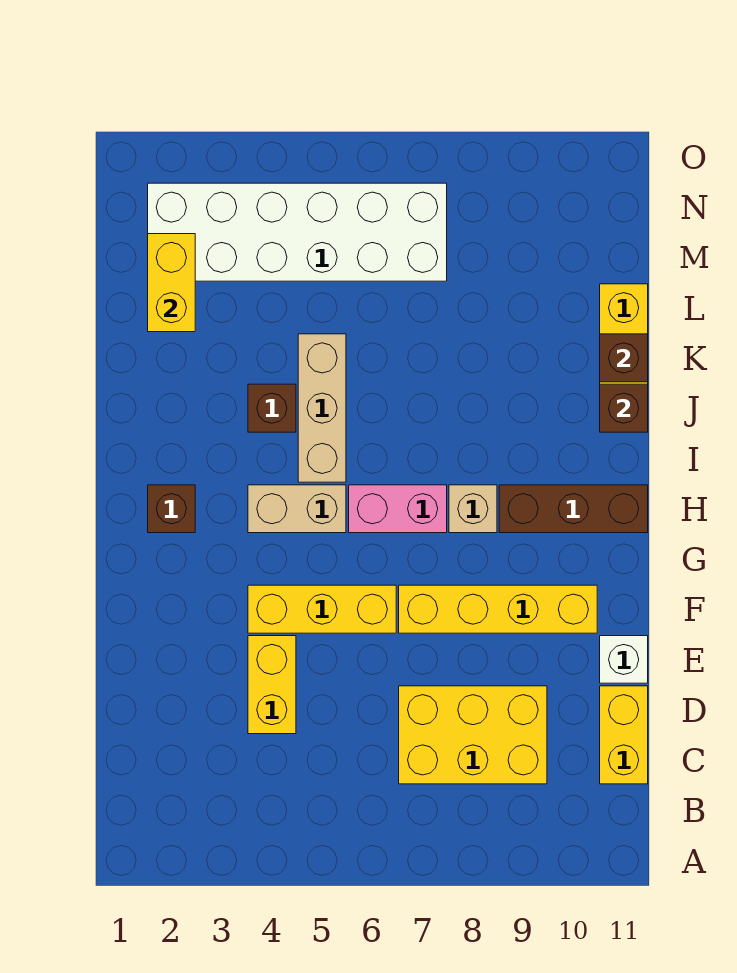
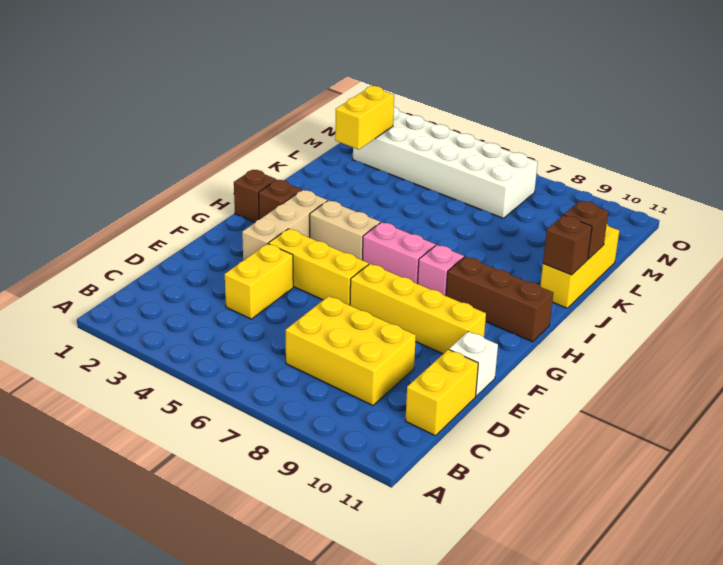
tan 1x1 brick [449,485,497,533] -> pink 1x1 brick [418,245,464,296]
tan 1x3 brick [298,334,346,482] -> tan 1x3 brick moved to [242,190,327,261]
brown 1x1 brick [248,384,296,432] -> brown 1x1 brick moved to [234,170,276,222]

